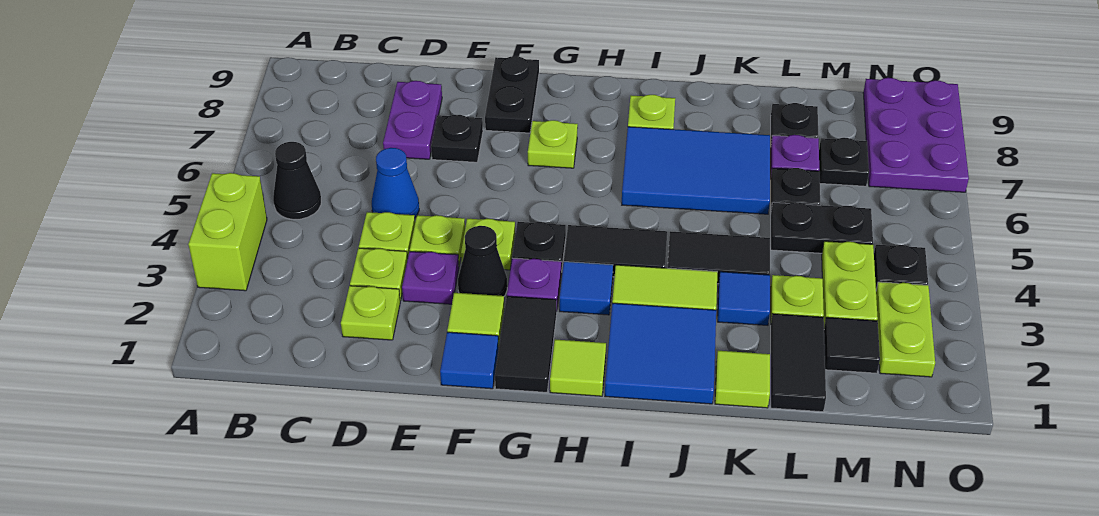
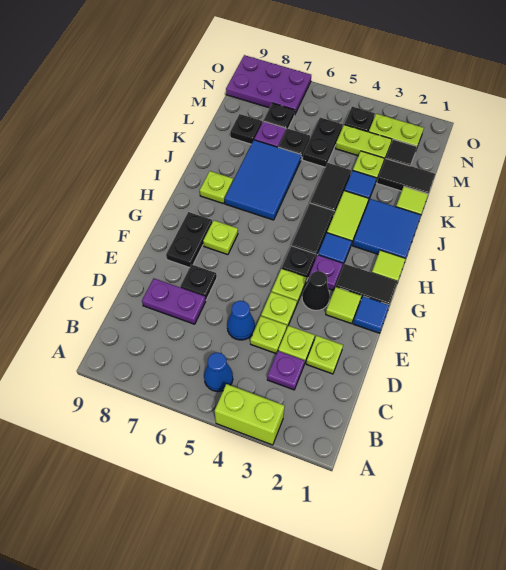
black 1x1 cone [273,142,321,219] -> blue 1x1 cone [204,353,233,392]
purple 1x1 plate [402,252,459,304] -> purple 1x1 plate moved to [267,351,305,390]
black 1x2 plate [485,56,539,133] -> black 1x2 plate turned to [166,212,212,268]

